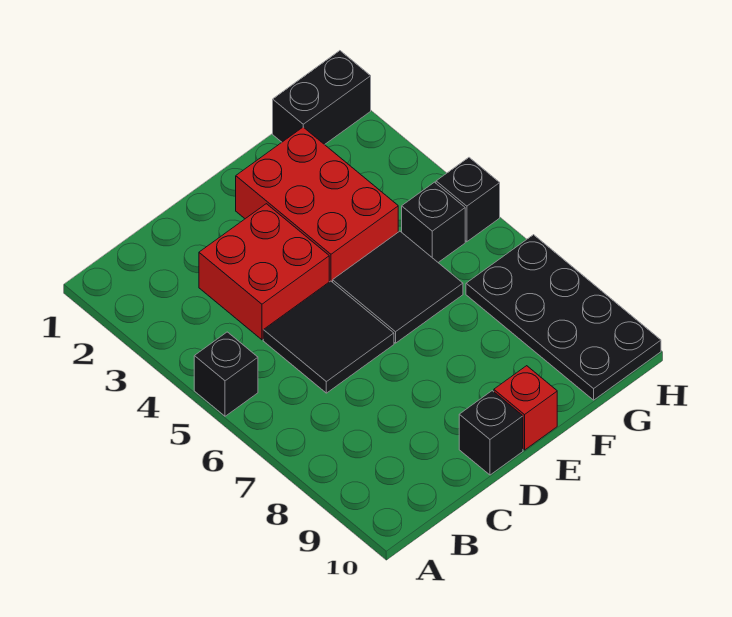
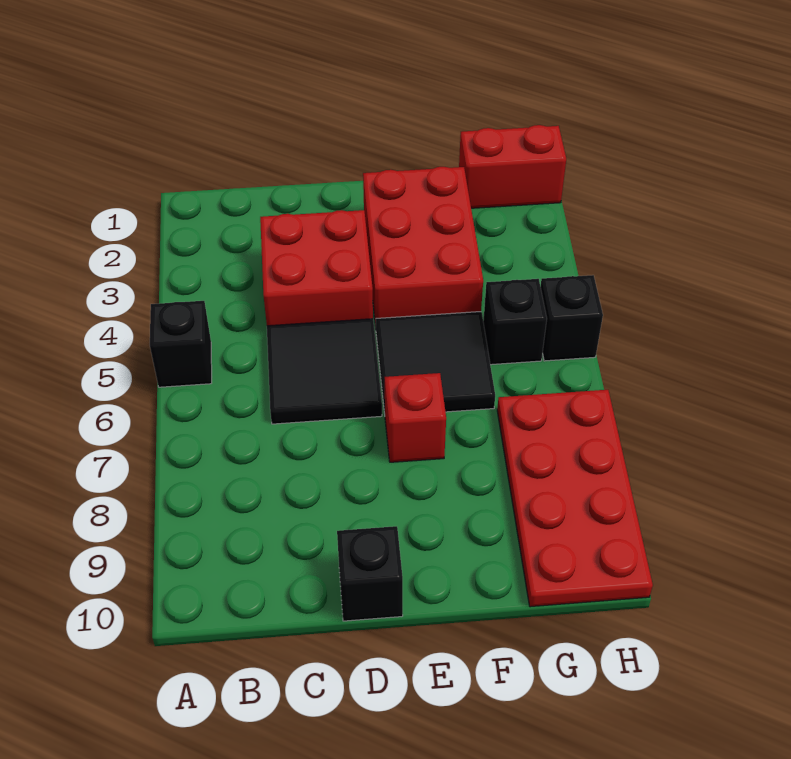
red 1x1 brick [494,366,557,450] -> red 1x1 brick moved to [385,373,446,462]
black 1x2 brick [273,51,371,145] -> red 1x2 brick [459,125,566,208]
black 2x4 plate [466,235,661,400] -> red 2x4 plate [497,390,653,607]

